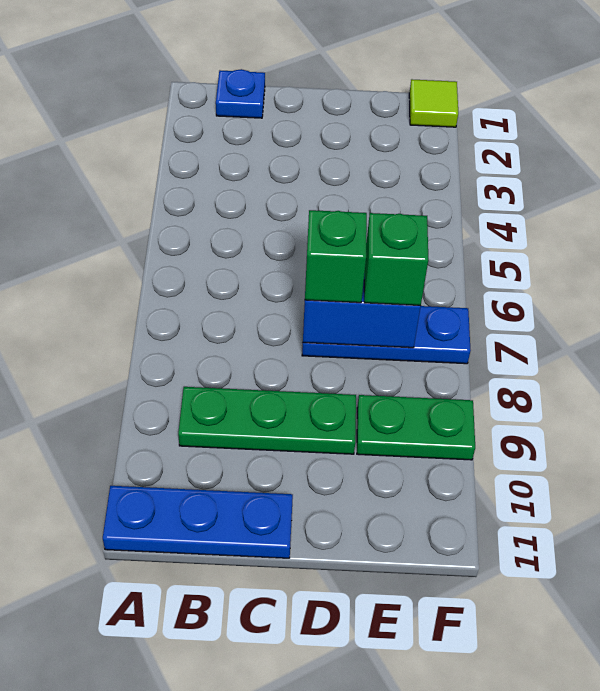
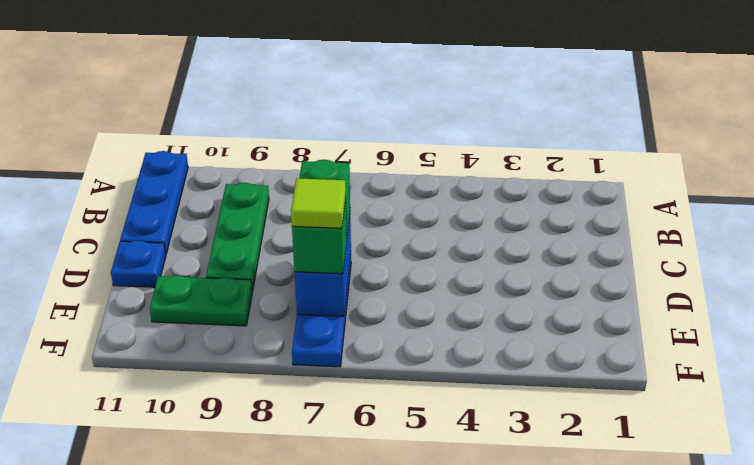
blue 1x1 plate [216,69,265,118] -> blue 1x1 plate moved to [111,241,166,287]
green 1x2 plate [357,395,475,460] -> green 1x2 plate turned to [150,276,252,326]
lime 1x1 tile [409,79,458,127] -> lime 1x1 tile moved to [291,178,346,228]

